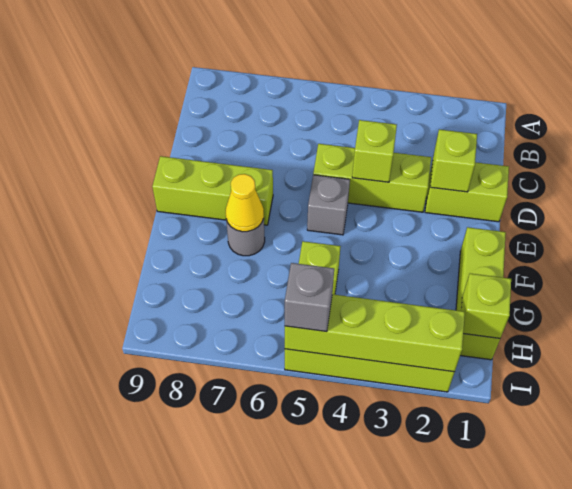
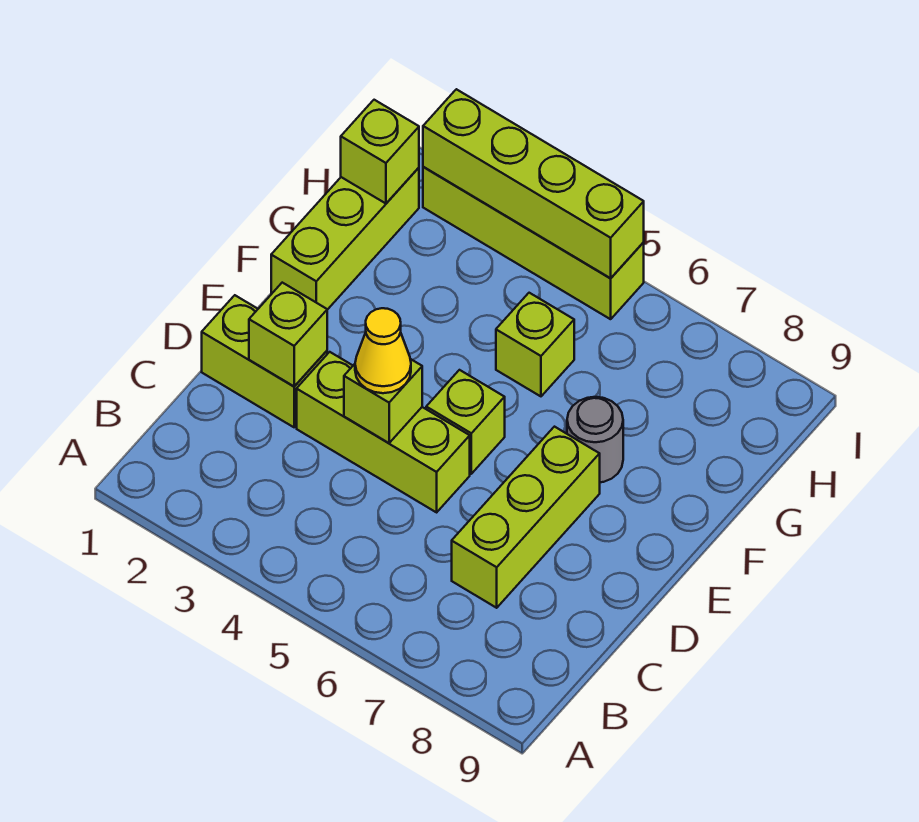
grey 1x1 brick [307,175,350,235] -> lime 1x1 brick [426,370,505,474]
lime 1x3 brick [152,156,273,225] -> lime 1x3 brick turned to [452,427,600,608]
yellow 1x1 cone [226,174,264,232] -> yellow 1x1 cone moved to [355,308,411,393]
grey 1x1 brick [285,263,334,332] -> none

